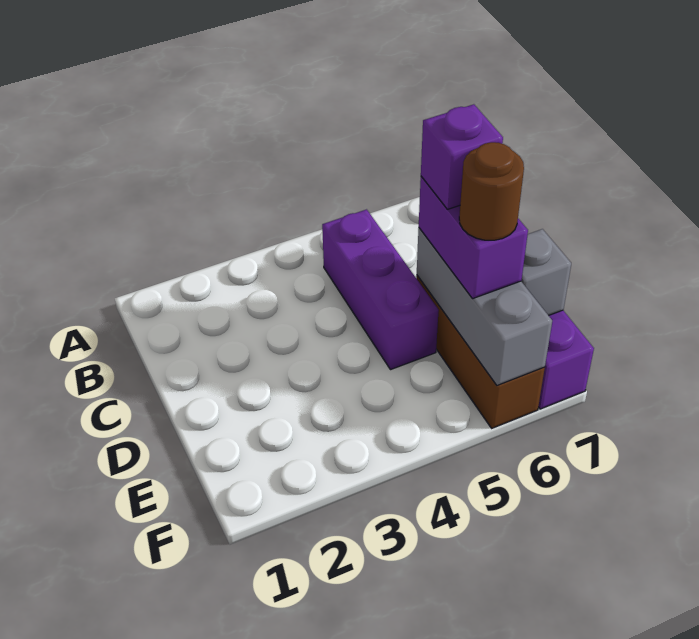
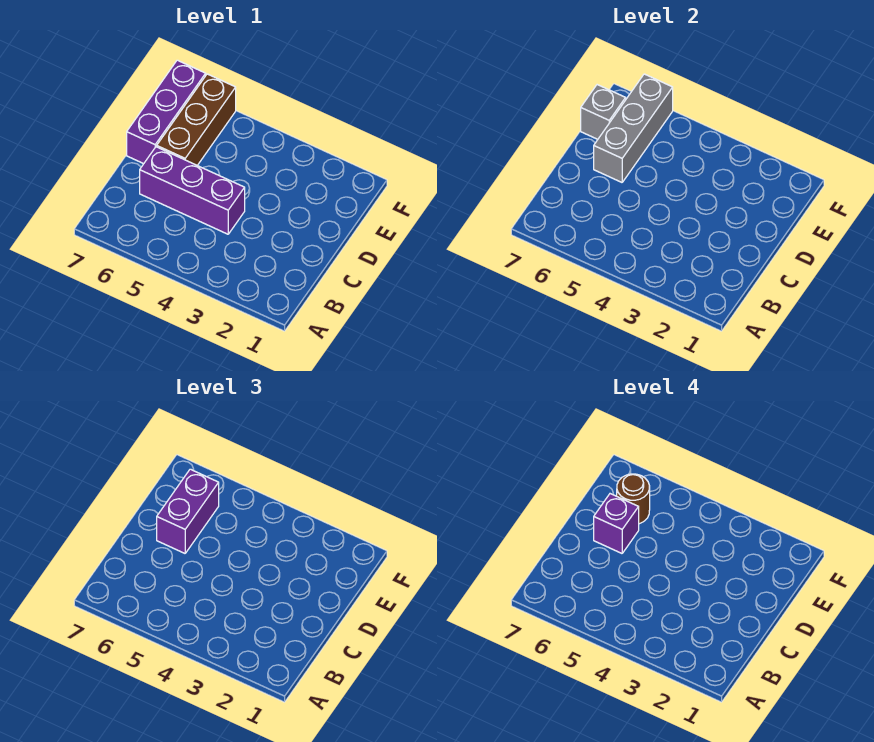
purple 1x3 brick [322,209,439,370] -> purple 1x3 brick turned to [140,147,245,234]

